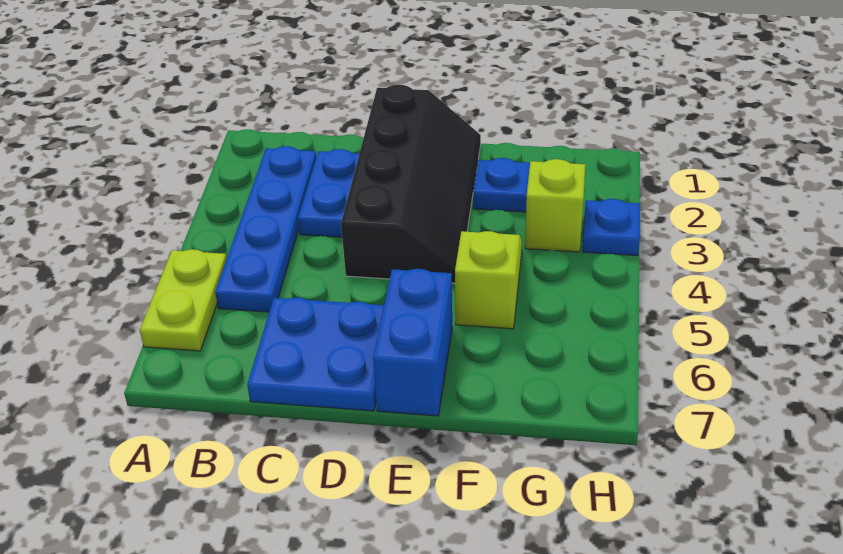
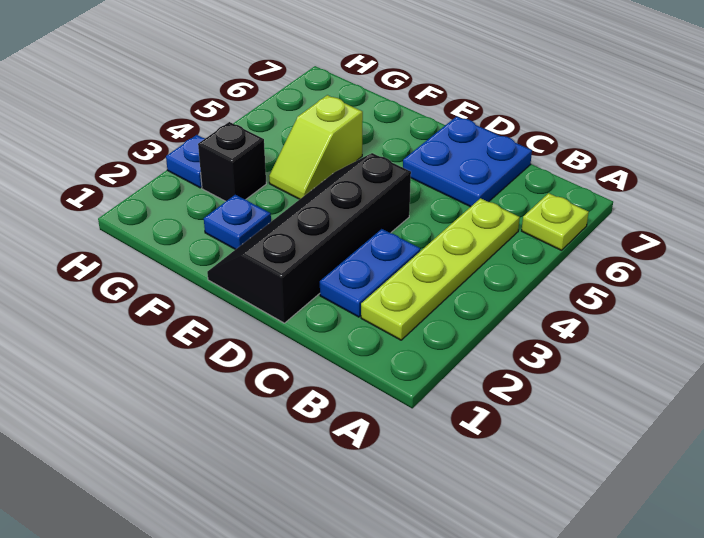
lime 1x2 plate [140,249,227,351] -> lime 1x1 plate [522,193,589,250]
blue 1x4 plate [215,146,316,312] -> lime 1x4 plate [361,198,520,340]
blue 1x2 brick [373,269,452,416] -> none
lime 1x1 brick [525,159,585,252] -> black 1x1 brick [198,122,266,201]

